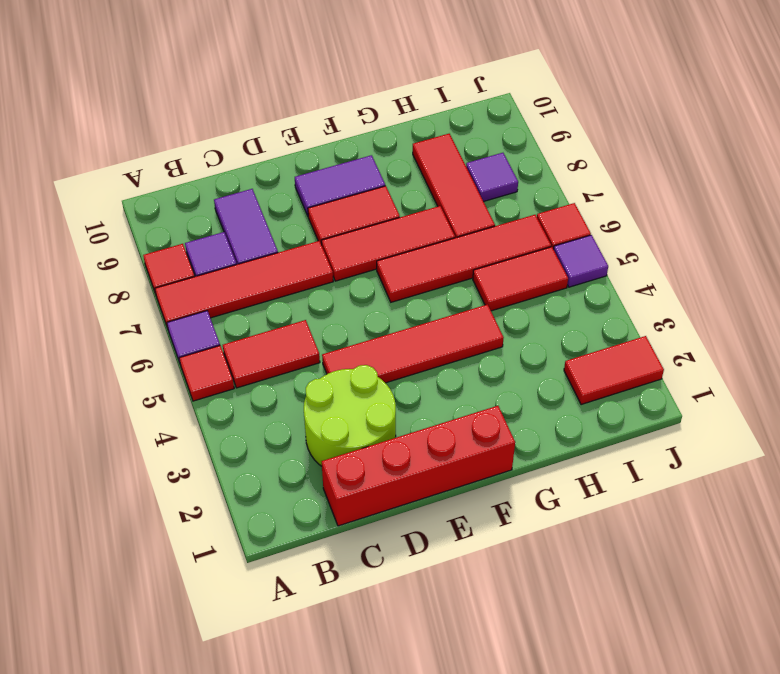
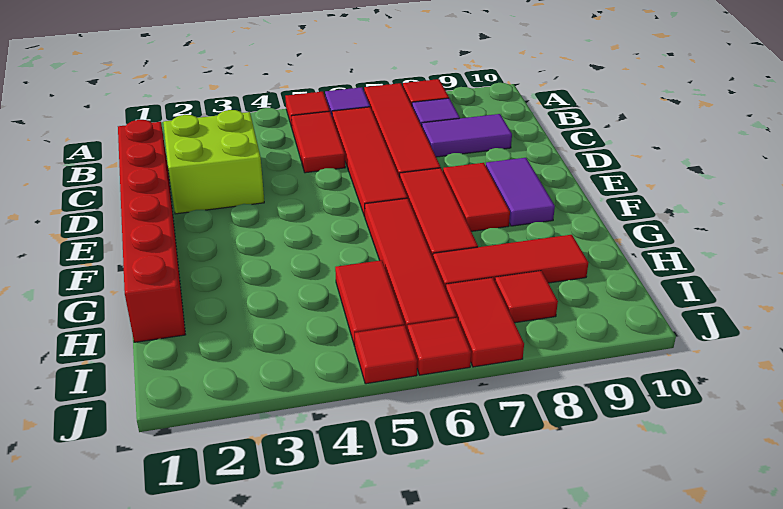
red 1x4 brick [322,406,515,526] -> red 1x6 brick [118,120,186,342]
lime 2x2 round brick [304,365,396,466] -> lime 2x2 brick [163,110,264,214]
red 1x4 tile [322,305,504,383] -> red 1x4 tile moved to [332,107,408,217]
red 1x2 tile [564,336,664,405] -> red 1x2 tile moved to [446,278,524,367]
purple 1x1 tile [466,153,518,201] -> red 1x1 tile [495,271,558,323]
purple 1x1 tile [553,235,608,287] -> red 1x1 tile [355,325,417,384]

